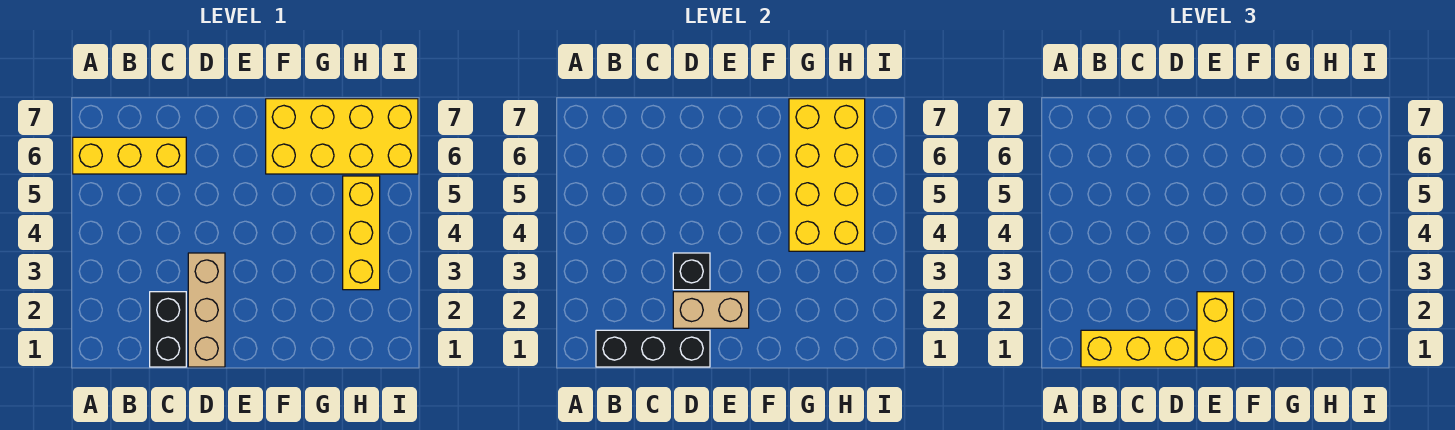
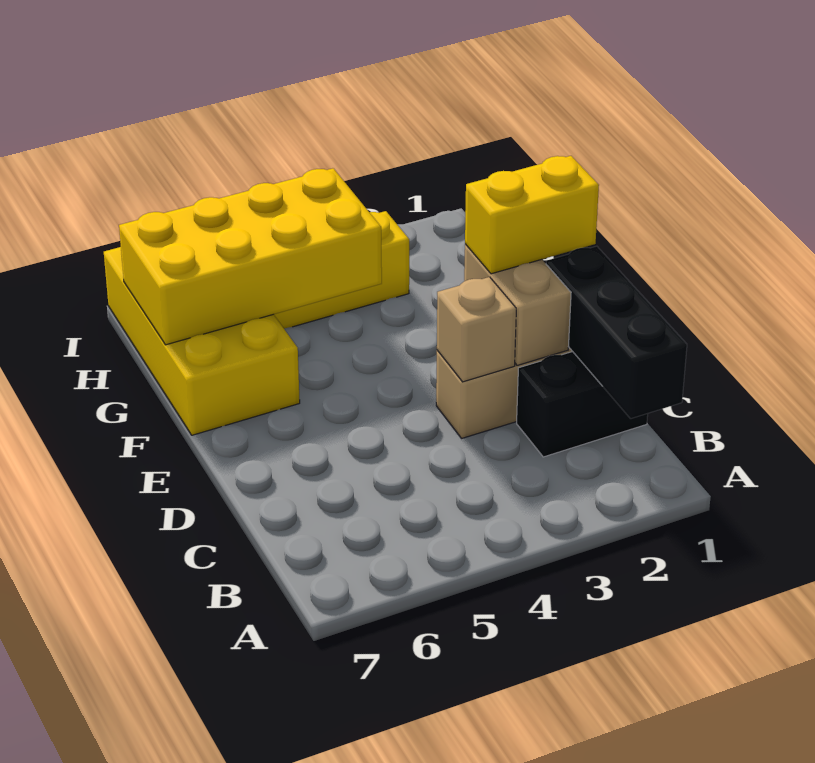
yellow 1x3 brick [73,137,186,174] -> none
yellow 1x3 brick [1081,330,1195,367] -> none
black 1x1 brick [673,253,710,290] -> tan 1x1 brick [437,277,516,382]

